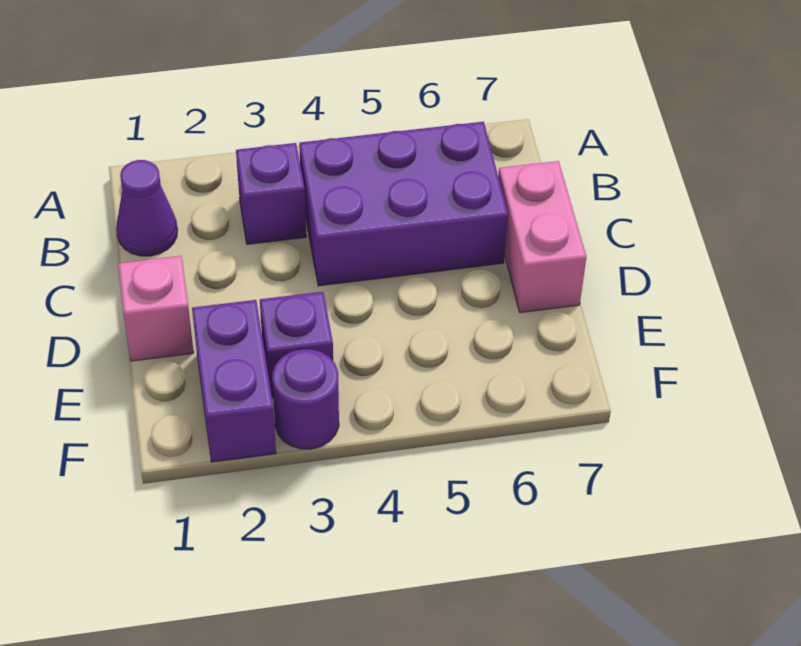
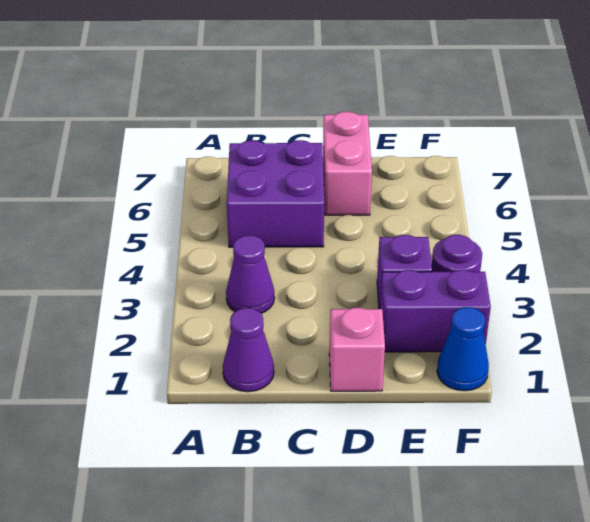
purple 1x1 brick [236,143,306,244] -> purple 1x1 cone [226,235,275,313]
purple 2x3 brick [299,122,508,286] -> purple 2x2 brick [227,140,324,247]
pink 1x2 brick [498,161,586,313] -> pink 1x2 brick turned to [323,112,372,215]
none -> blue 1x1 cone [437,307,489,391]

